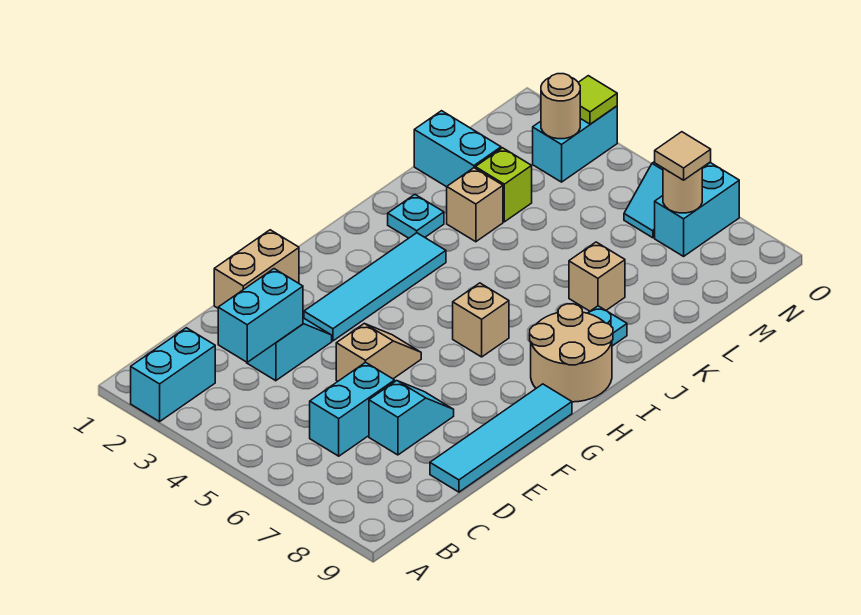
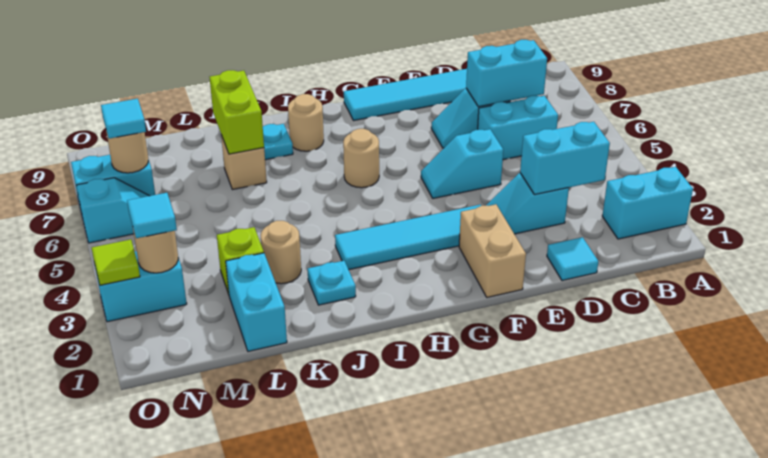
none -> cyan 1x2 brick [466,40,547,107]
none -> cyan 1x1 tile [547,237,598,281]
tan 1x2 brick [214,230,299,308] -> tan 1x2 brick turned to [459,204,526,297]
tan 1x2 slope [336,324,421,381] -> cyan 1x2 slope [421,129,503,198]
tan 1x1 brick [453,283,509,357] -> tan 1x1 round brick [343,129,379,188]
tan 2x2 round brick [530,304,613,402] -> tan 1x1 round brick [288,94,324,151]
tan 1x1 brick [447,168,503,242] -> tan 1x1 round brick [261,221,301,284]
none -> lime 1x2 brick [210,70,264,154]
none -> cyan 1x1 tile [127,193,177,238]
tan 1x1 tile [655,132,711,180] -> cyan 1x1 tile [101,99,146,139]

